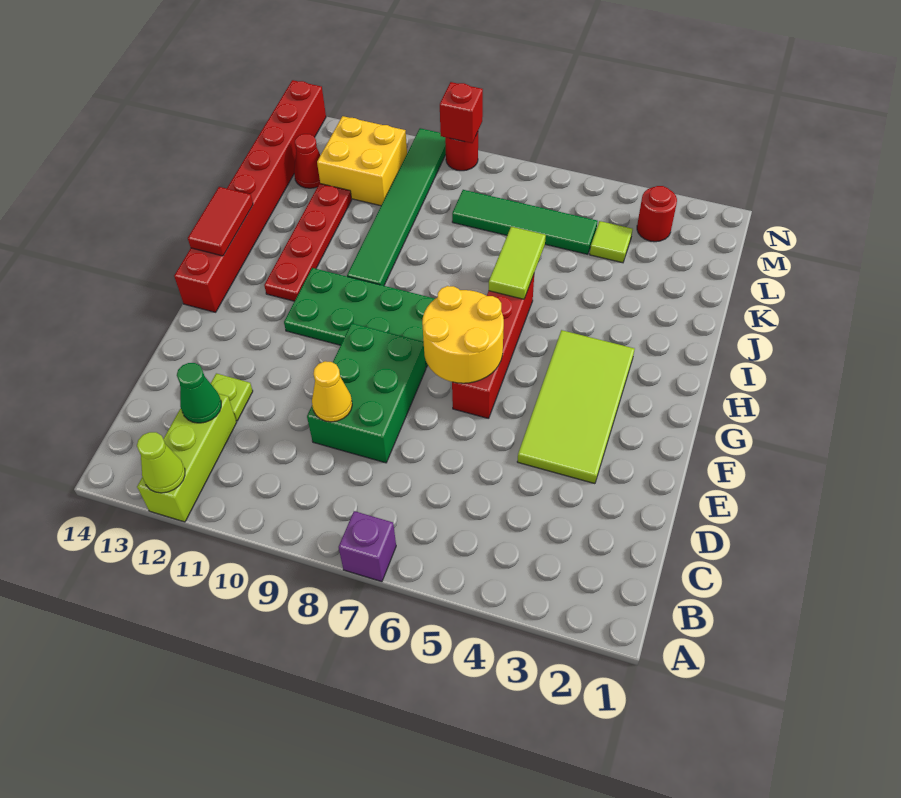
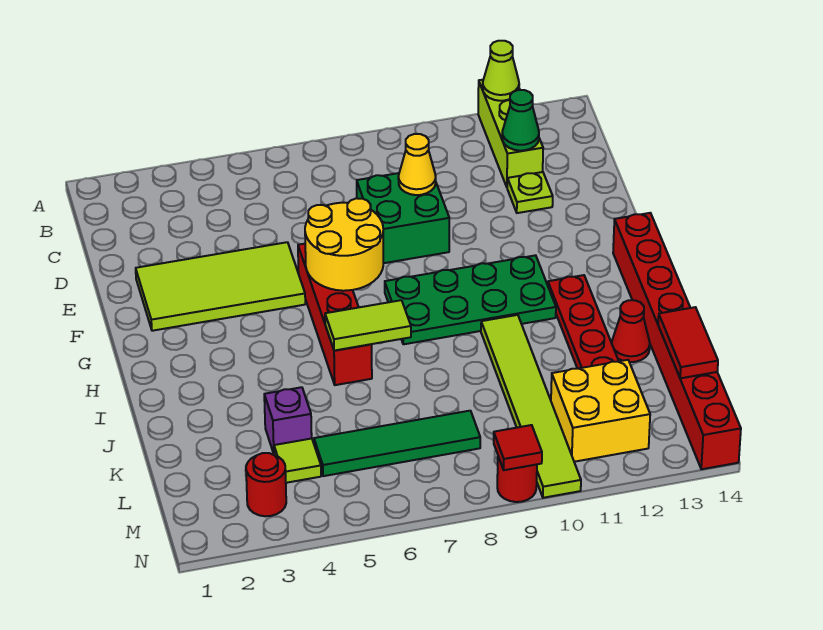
purple 1x1 brick [339,511,396,582] -> purple 1x1 brick moved to [264,387,312,454]
green 2x3 brick [307,323,426,463] -> green 2x2 brick [357,173,449,263]
lime 2x4 tile [517,330,635,484] -> lime 2x4 tile turned to [136,242,305,331]
red 1x2 tile [188,187,253,256] -> red 1x2 tile moved to [658,307,718,378]
lime 1x2 tile [489,227,546,299] -> lime 1x2 tile turned to [325,300,411,351]
green 1x6 tile [347,128,446,286] -> lime 1x6 tile [481,315,581,498]
red 1x1 cone [294,134,320,188] -> red 1x1 cone moved to [612,300,650,362]
red 1x1 brick [440,82,483,143] -> red 1x1 tile [494,425,542,470]

